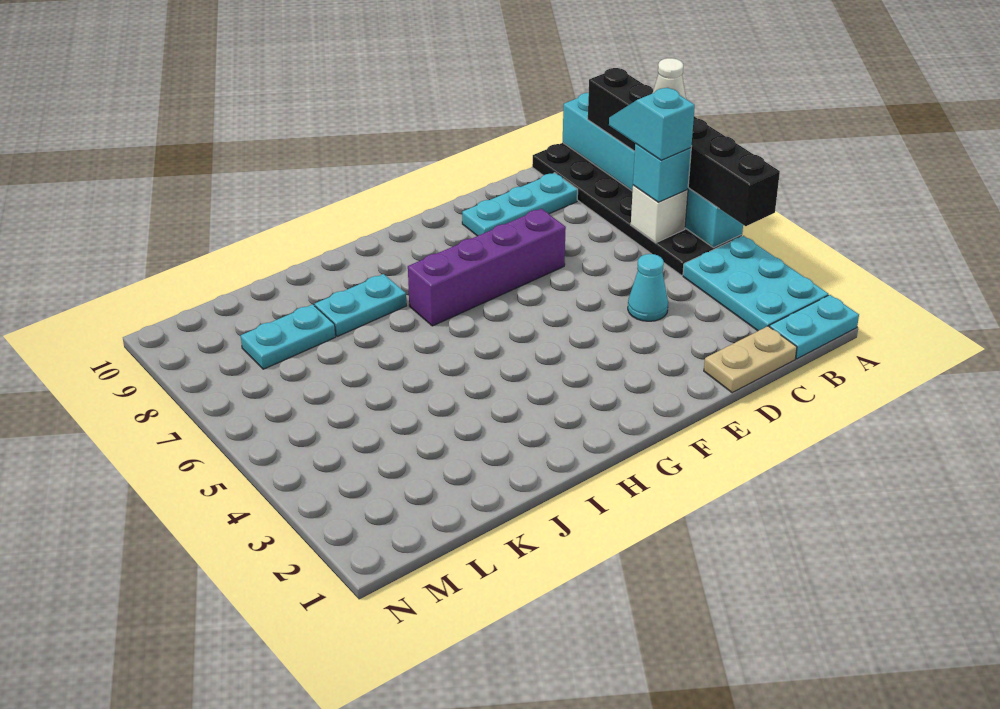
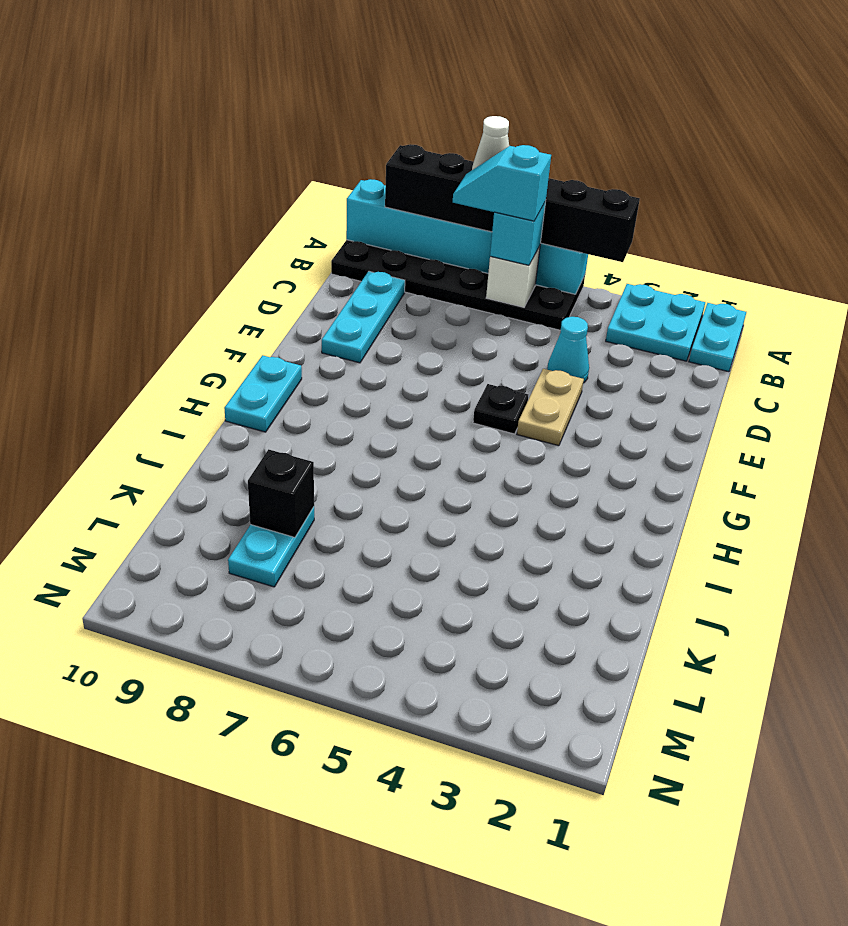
cyan 2x3 plate [683,236,829,331] -> cyan 2x2 plate [606,284,705,361]
tan 1x2 plate [704,326,797,393] -> tan 1x2 plate moved to [517,369,584,446]
purple 1x4 brick [408,209,566,326] -> none
none -> black 1x1 plate [473,384,528,434]
cyan 1x2 plate [315,274,406,336] -> cyan 1x2 plate moved to [224,355,302,432]
none -> black 1x1 brick [248,449,314,537]

